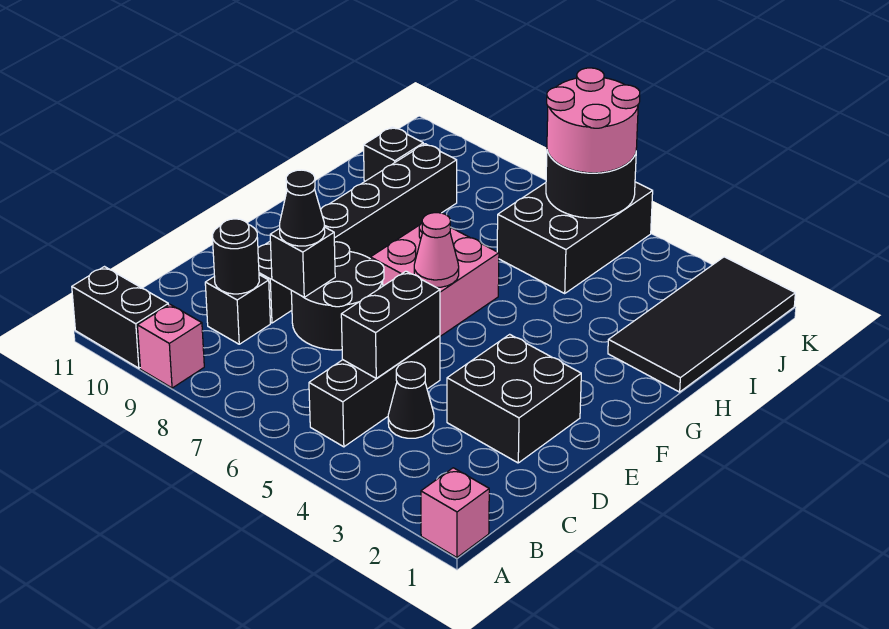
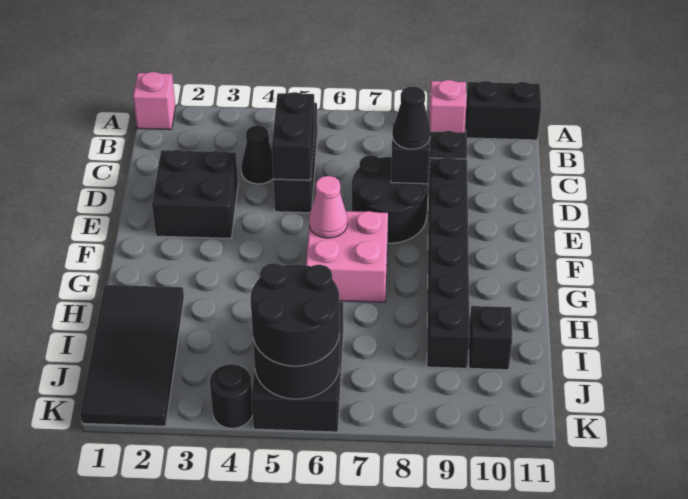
black 1x1 round brick [213,219,259,294] -> black 1x1 round brick moved to [210,364,253,428]
pink 2x2 round brick [547,68,640,173] -> black 2x2 round brick [251,263,340,366]

